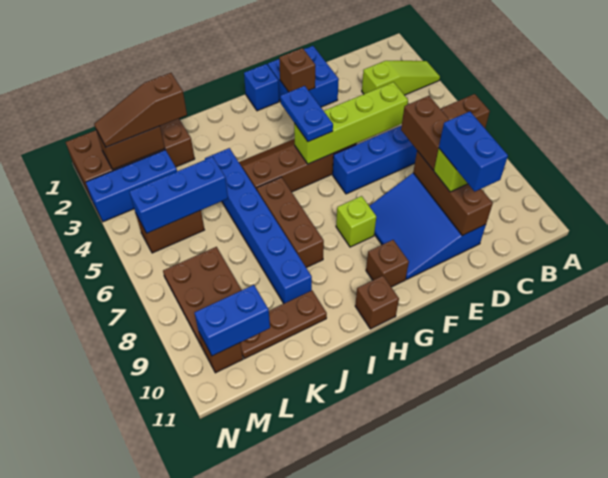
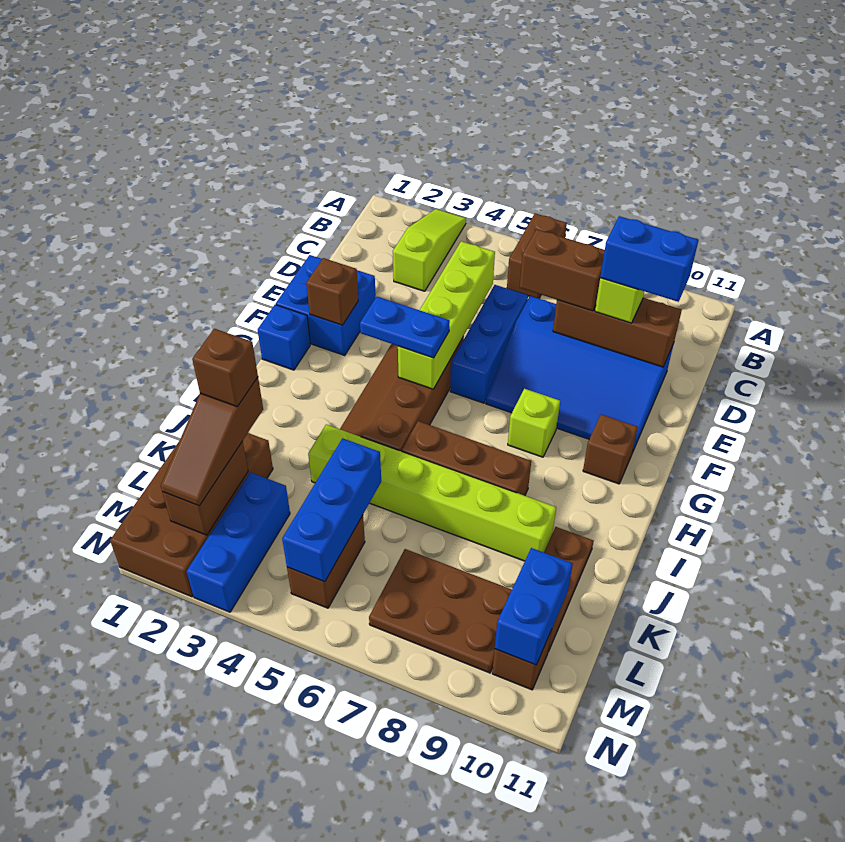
blue 3x3 slope [369,173,486,279] -> blue 3x4 slope [486,296,674,453]
brown 1x1 brick [355,276,399,329] -> brown 1x1 brick moved to [192,329,258,407]
blue 1x6 brick [205,148,312,303] -> lime 1x6 brick [308,424,556,561]

